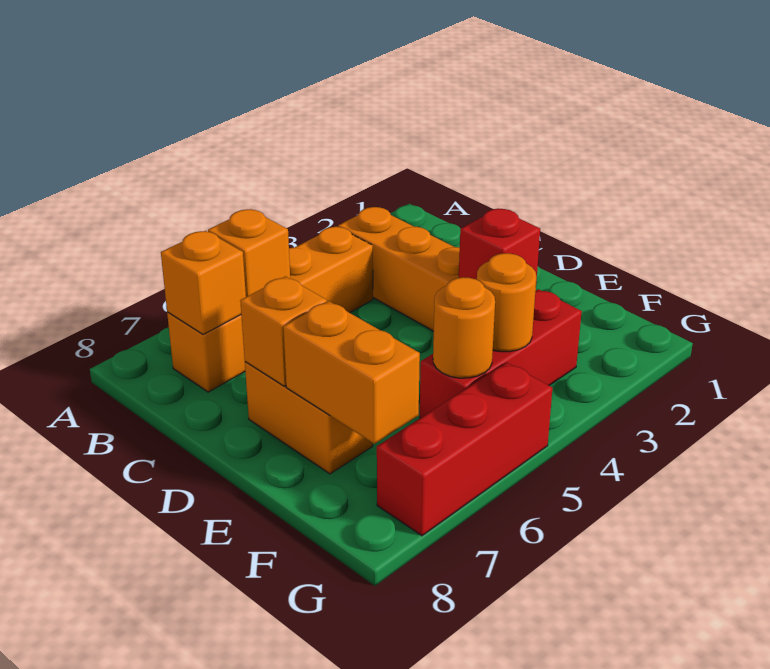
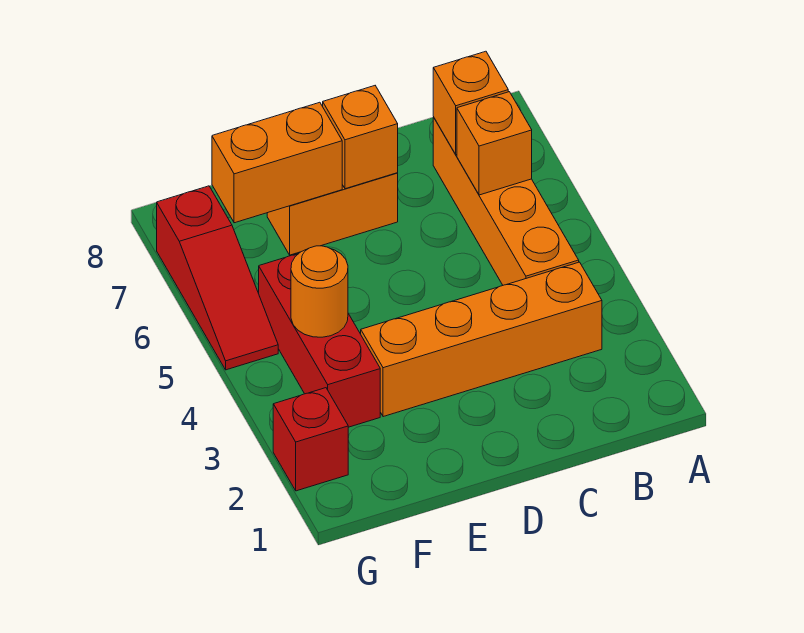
red 1x1 brick [459,209,540,281] -> red 1x1 brick moved to [273,388,348,491]
orange 1x1 round brick [433,277,495,378] -> none
red 1x3 brick [377,362,552,536] -> red 1x3 slope [157,186,278,370]

